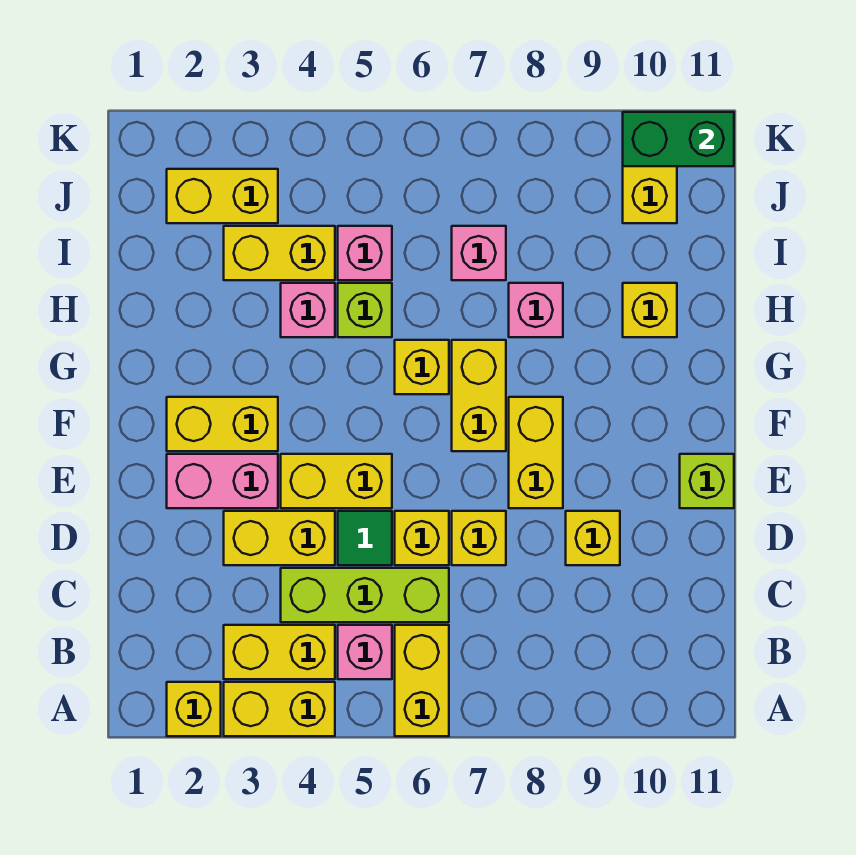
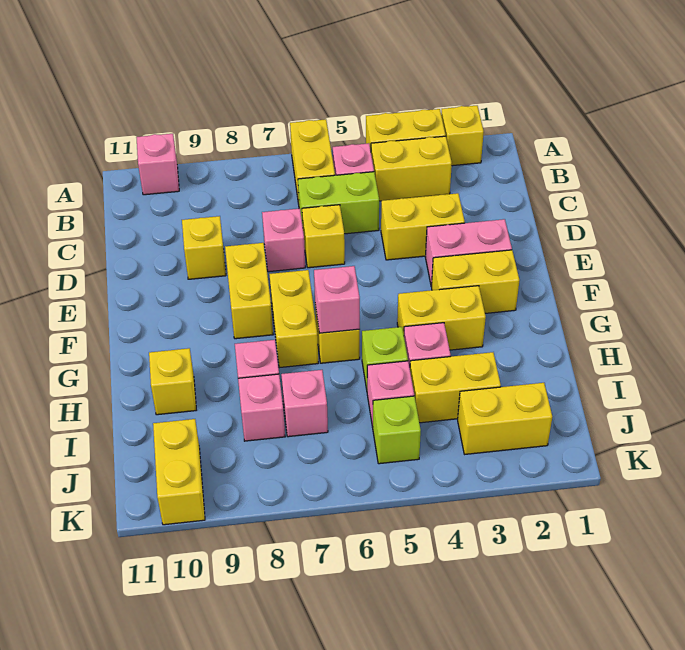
none -> pink 1x1 brick [136,134,179,195]
lime 1x3 brick [281,568,449,622] -> lime 1x2 brick [298,172,379,234]
green 1x1 tile [338,511,392,565] -> none
yellow 1x1 brick [452,511,506,565] -> pink 1x1 brick [262,208,305,272]
yellow 1x2 brick [281,454,392,508] -> yellow 1x2 brick moved to [397,286,486,350]
lime 1x1 brick [680,454,734,508] -> lime 1x1 brick moved to [373,396,421,464]
none -> pink 1x1 brick [314,266,360,333]
none -> pink 1x1 brick [238,374,285,441]
green 1x2 brick [623,112,734,166] -> none

